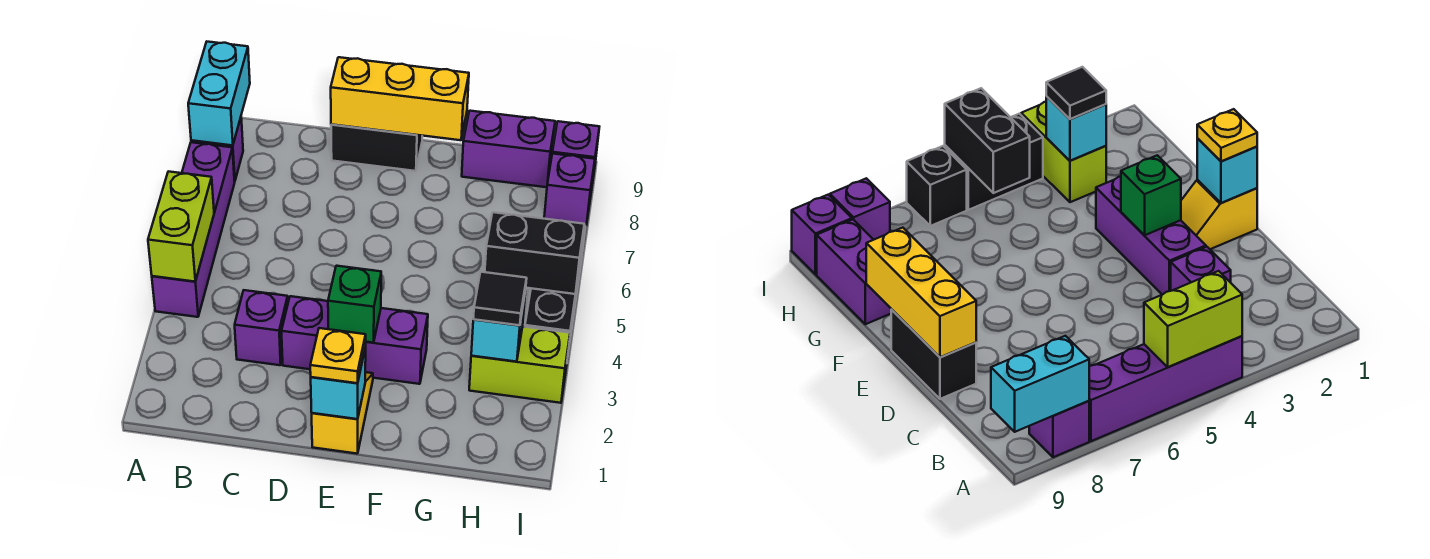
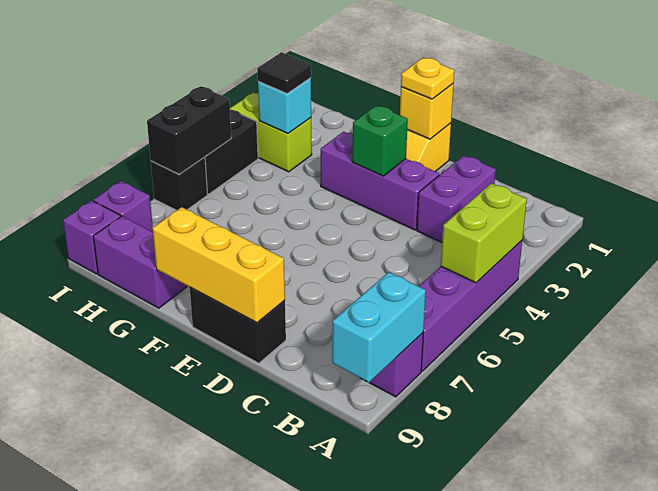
purple 1x1 brick [235,290,288,365] -> purple 1x2 brick [417,155,496,242]
cyan 1x1 brick [311,347,366,419] -> yellow 1x1 brick [400,84,454,139]
black 1x2 brick [485,212,584,294] -> black 1x2 brick turned to [147,86,231,174]

